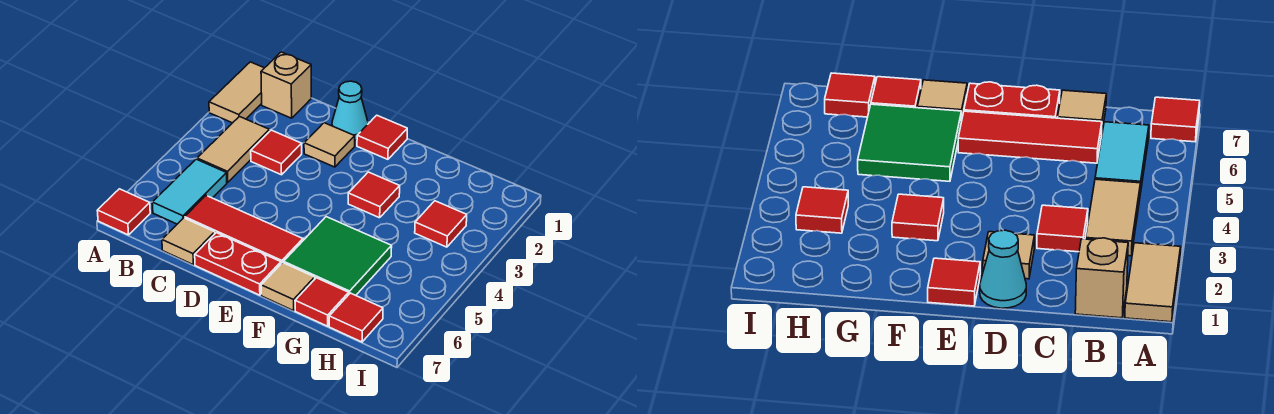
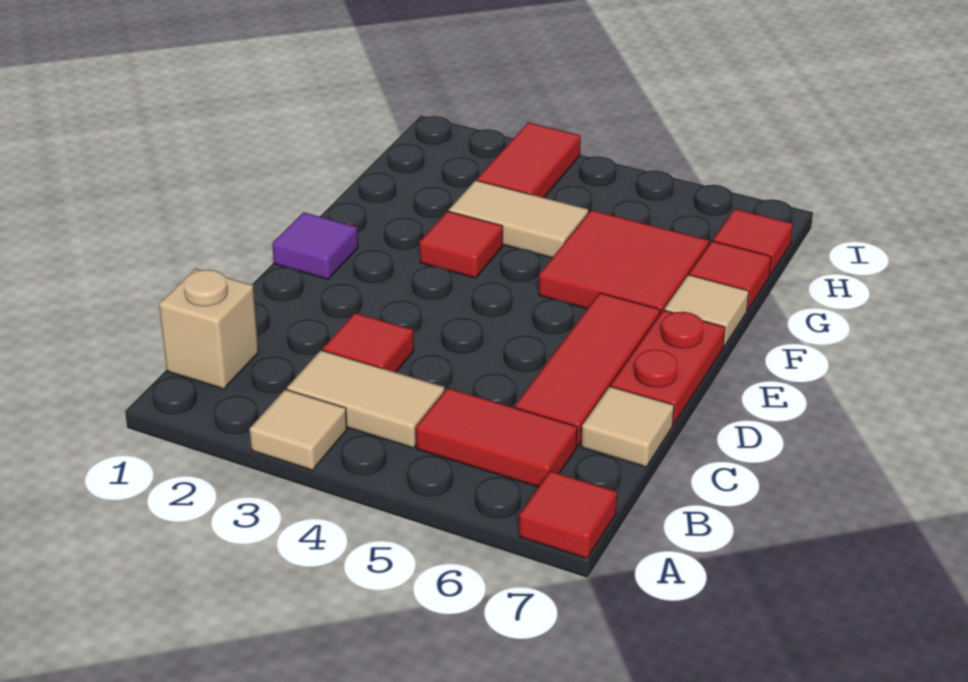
tan 1x2 tile [209,62,264,123] -> tan 1x2 tile moved to [449,180,588,258]
cyan 1x2 tile [152,159,227,224] -> red 1x2 tile [416,388,577,487]
cyan 1x1 cone [332,81,368,141] -> none
tan 1x1 tile [304,123,355,167] -> tan 1x1 tile moved to [250,389,347,470]
red 1x1 tile [357,115,407,159] -> purple 1x1 tile [272,212,358,279]
green 2x2 tile [284,217,392,295] -> red 2x2 tile [539,210,709,314]
red 1x1 tile [415,201,467,247] -> red 1x2 tile [477,123,581,198]

